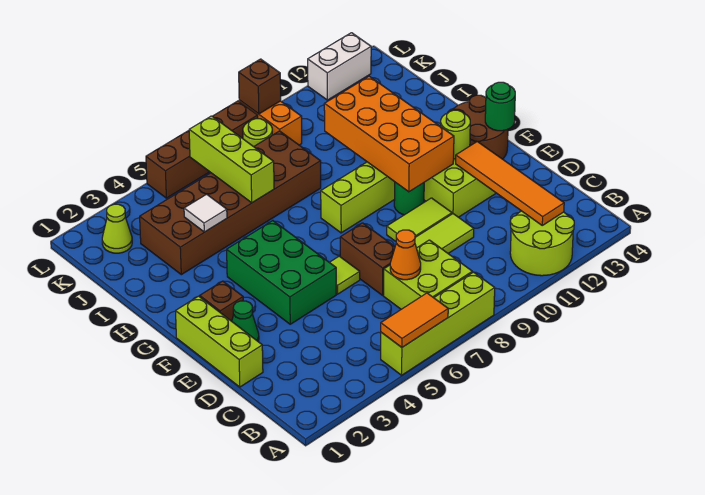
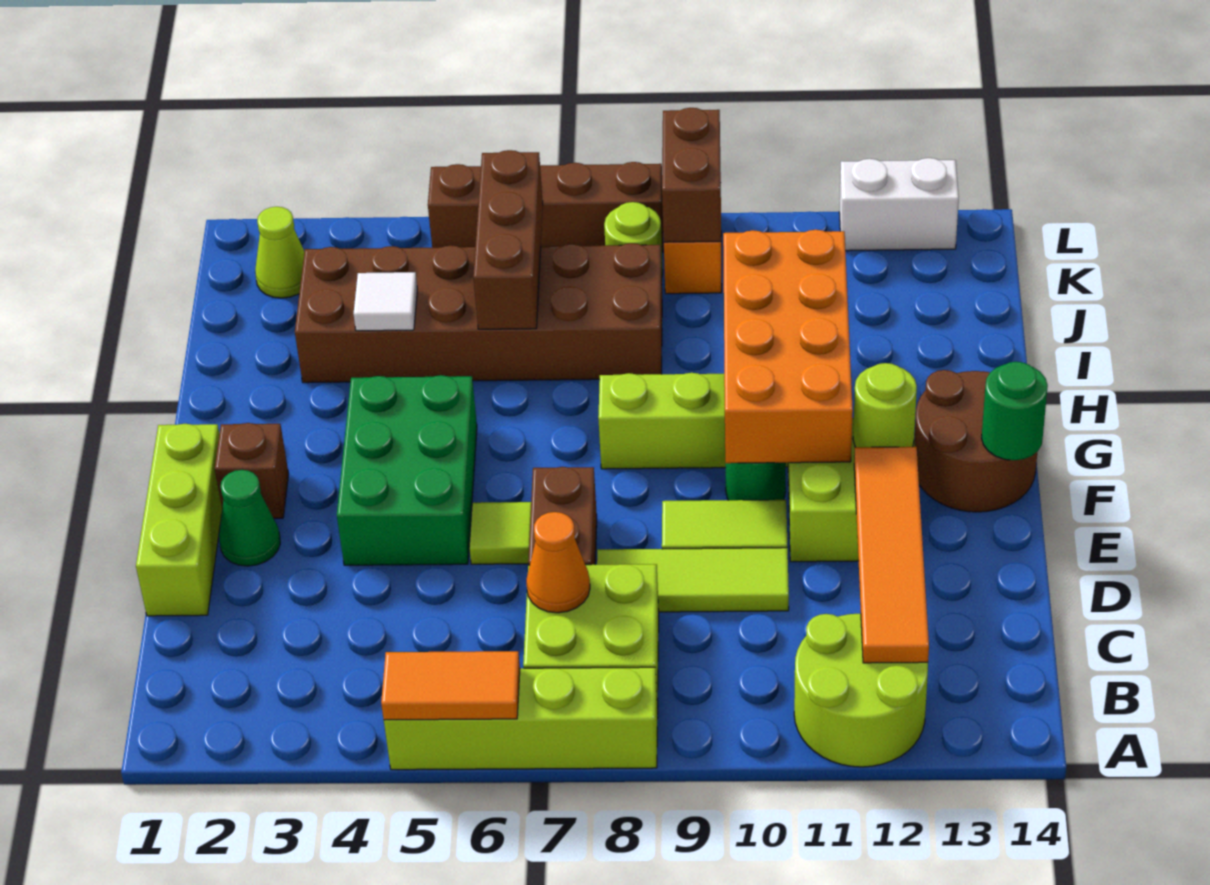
lime 1x3 brick [189,116,274,203] -> brown 1x3 brick [473,150,543,329]
brown 1x1 brick [239,59,281,114] -> brown 1x2 brick [662,108,721,242]

